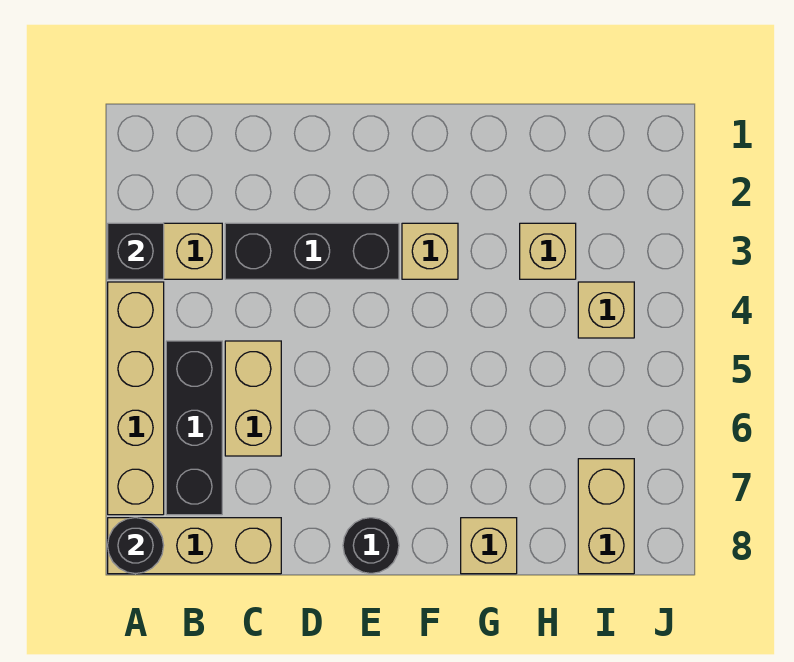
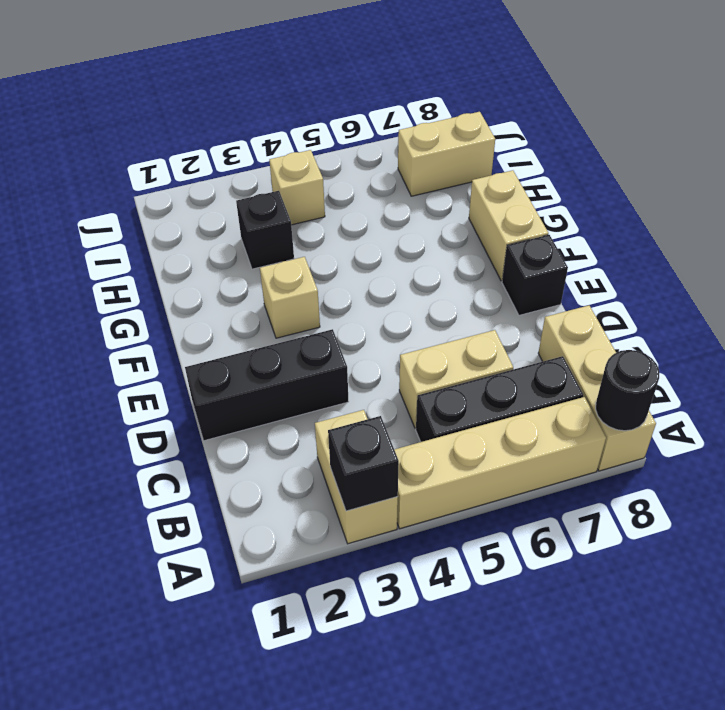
black 1x3 brick [225,223,399,279] -> black 1x3 brick turned to [185,329,349,441]
black 1x1 round brick [343,518,399,573] -> black 1x1 brick [502,235,568,315]
tan 1x1 brick [461,518,517,574] -> tan 1x2 brick [469,170,548,281]
tan 1x1 brick [520,223,576,279] -> black 1x1 brick [236,191,294,269]

